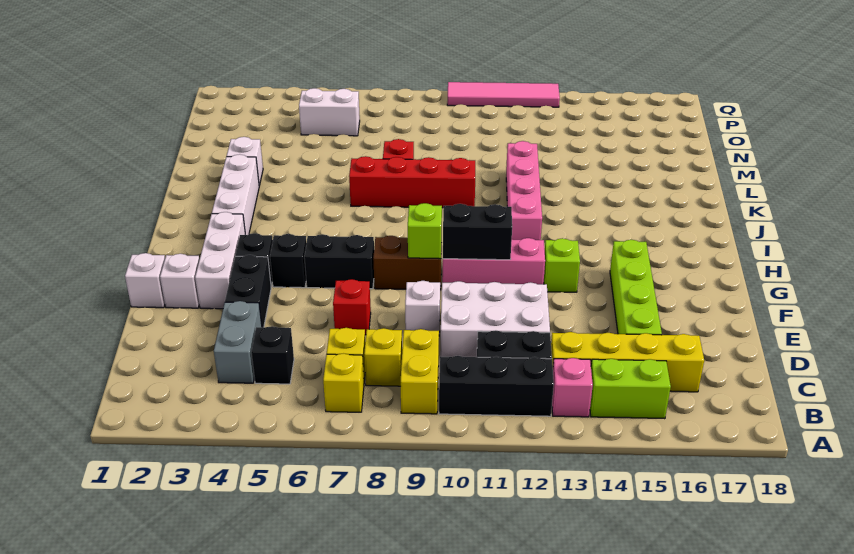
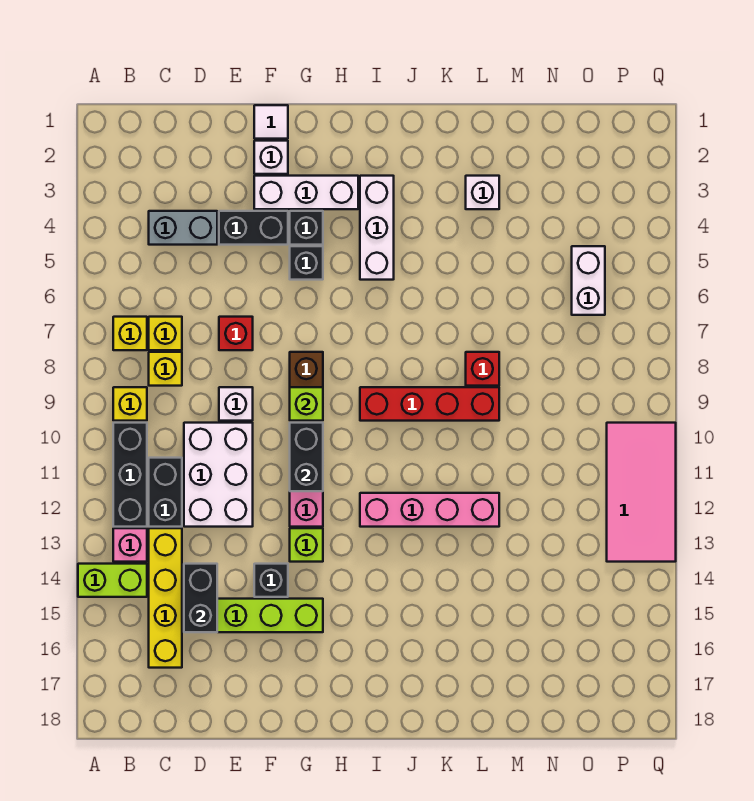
yellow 1x2 brick [401,329,439,414] -> yellow 1x1 brick [113,387,147,421]
lime 1x2 brick [590,359,671,419] -> lime 1x2 brick turned to [78,564,147,597]
black 1x1 brick [251,326,294,384] -> black 1x1 brick moved to [254,564,288,597]
white 1x1 brick [125,253,165,308] -> white 1x1 tile [254,105,288,139]
black 1x2 brick [304,234,374,289] -> black 1x2 brick moved to [184,564,217,632]
white 1x3 brick [212,154,259,235] -> white 1x3 brick turned to [360,176,394,280]
red 1x4 brick [349,156,475,208] -> red 1x4 brick turned to [360,387,499,421]
pink 1x4 tile [447,82,560,107] -> pink 2x4 tile [607,423,676,562]

